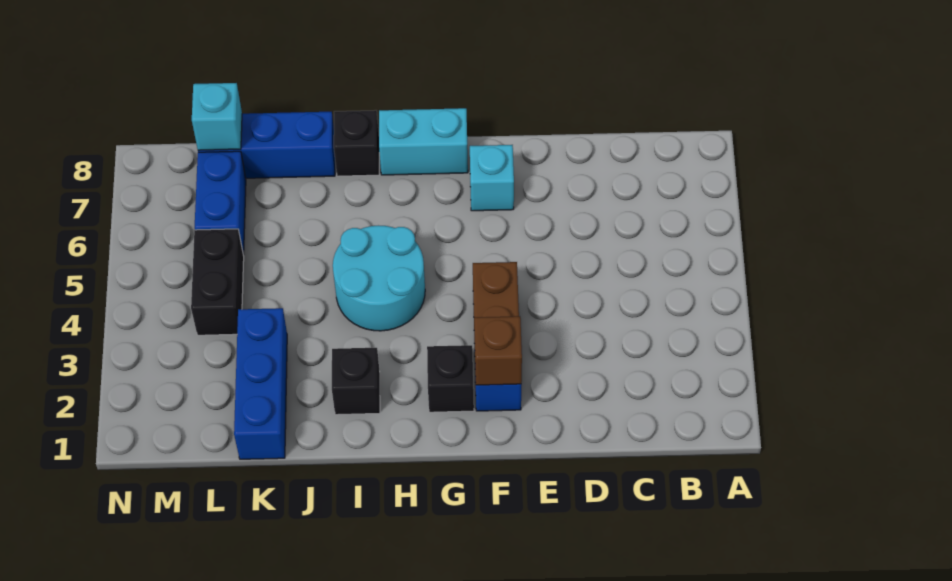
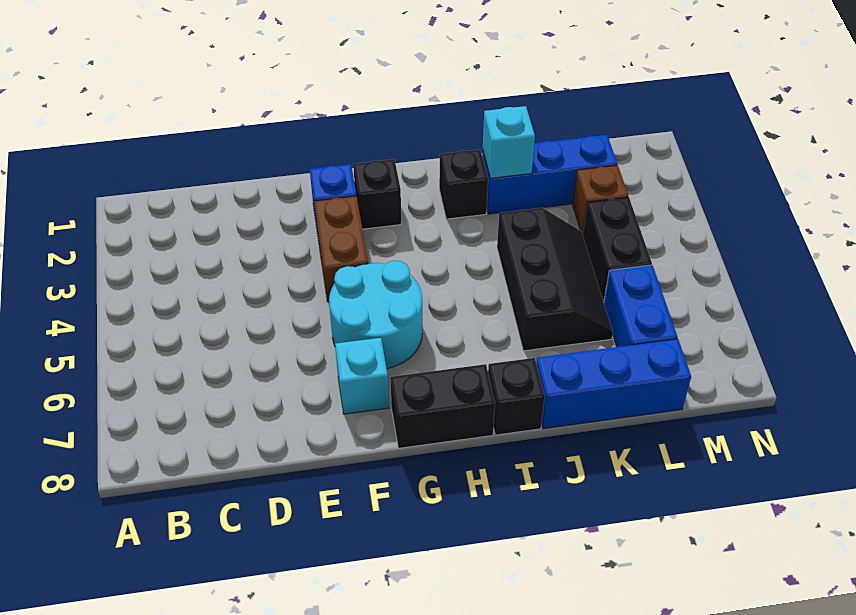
brown 1x1 brick [474,316,522,385] -> brown 1x1 brick moved to [573,165,628,235]
cyan 1x2 brick [379,108,468,175] -> black 1x2 brick [390,364,495,448]
cyan 2x2 round brick [333,225,425,331] -> cyan 2x2 round brick moved to [329,261,422,368]
none -> black 2x3 slope [497,208,613,351]
blue 1x3 brick [234,308,287,459] -> blue 1x3 brick turned to [482,135,617,214]
cyan 1x1 brick [192,83,242,150] -> cyan 1x1 brick moved to [483,106,535,178]

